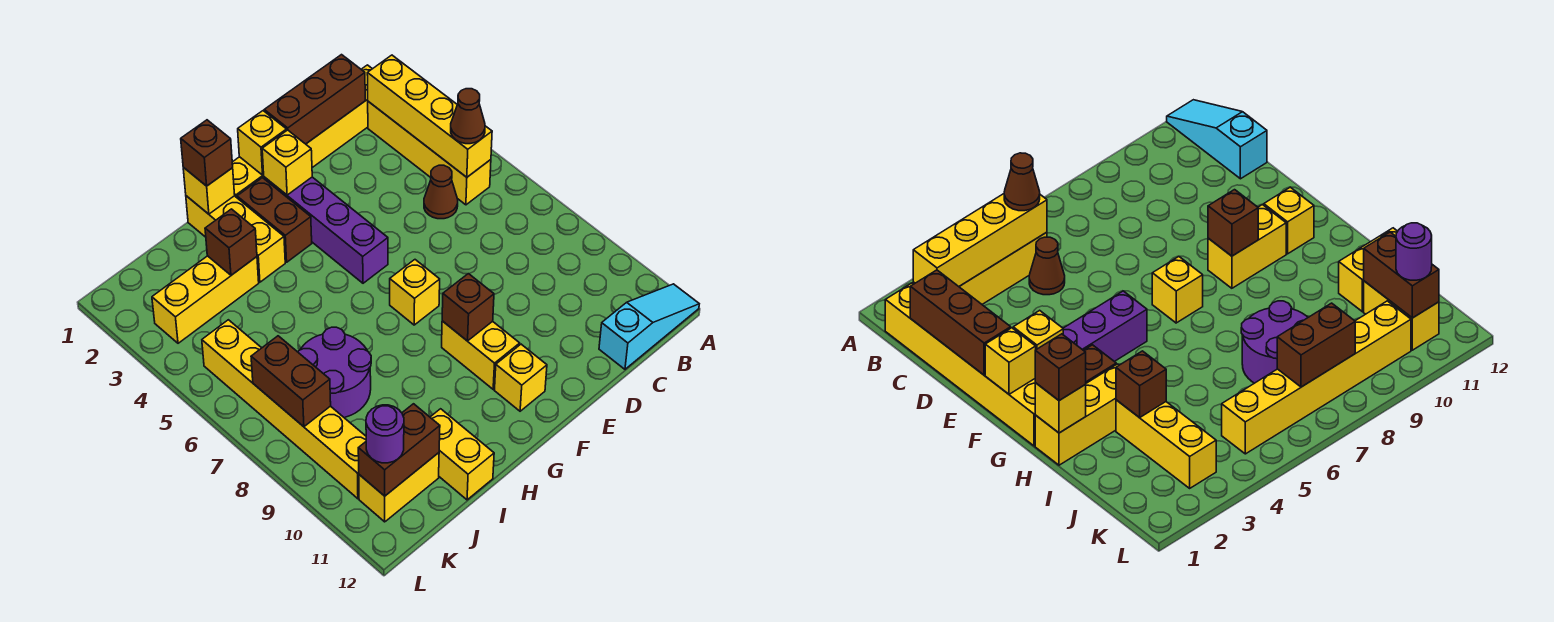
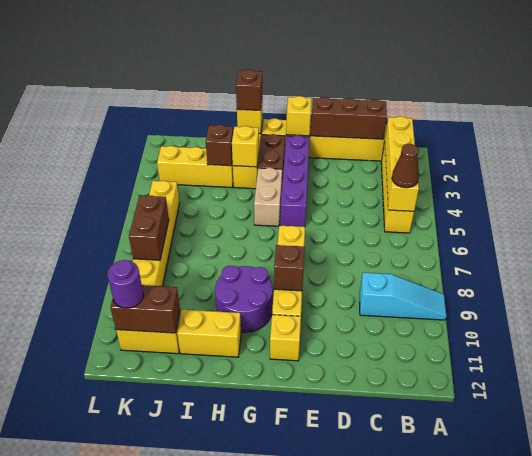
cyan 1x3 slope [599,284,699,369] -> cyan 1x3 slope moved to [360,273,446,320]
brown 1x1 cone [424,165,458,219] -> none
yellow 1x1 brick [262,130,312,195] -> yellow 1x1 brick moved to [232,126,259,167]
none -> tan 1x2 brick [254,168,282,226]
purple 2x2 round brick [298,327,371,418] -> purple 2x2 round brick moved to [215,266,273,332]
yellow 1x2 brick [430,409,494,500] -> yellow 1x2 brick turned to [177,310,241,357]

